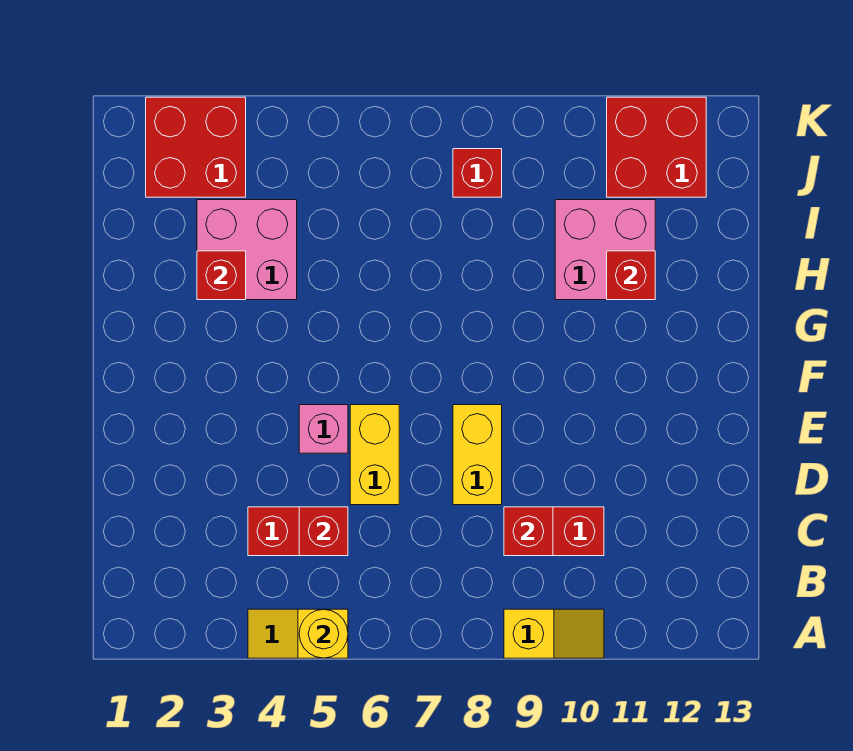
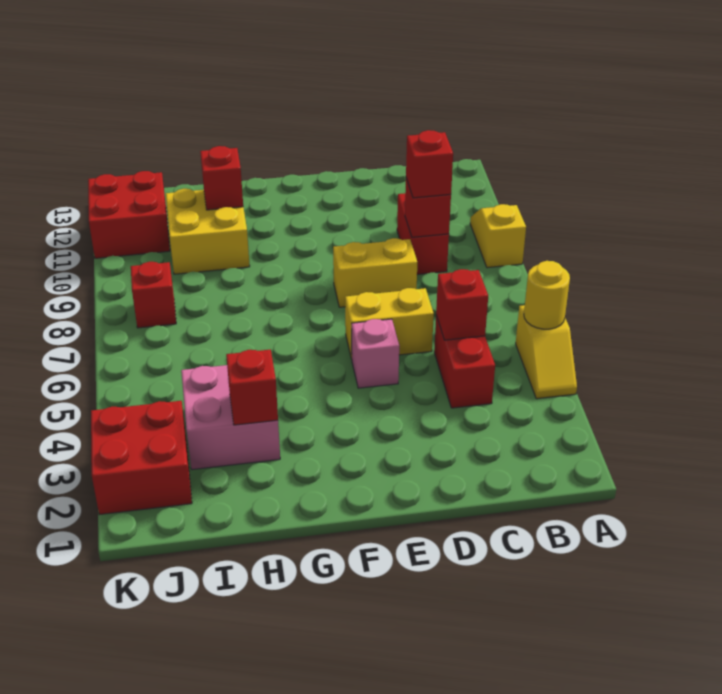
none -> red 1x1 brick [406,130,453,198]
pink 2x2 brick [555,200,655,300] -> yellow 2x2 brick [166,189,250,274]

